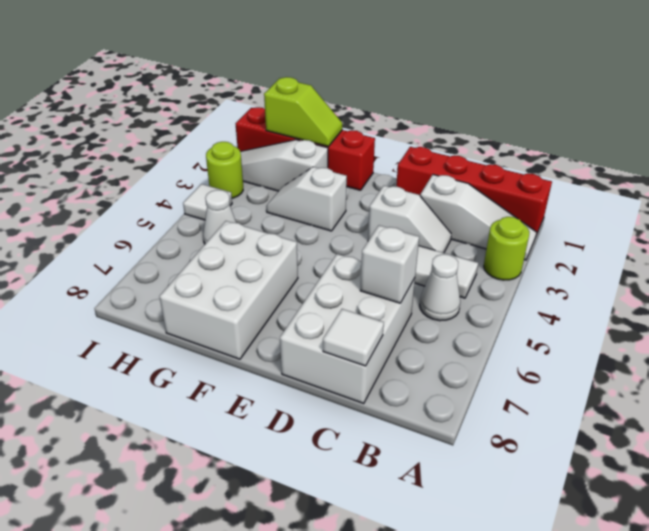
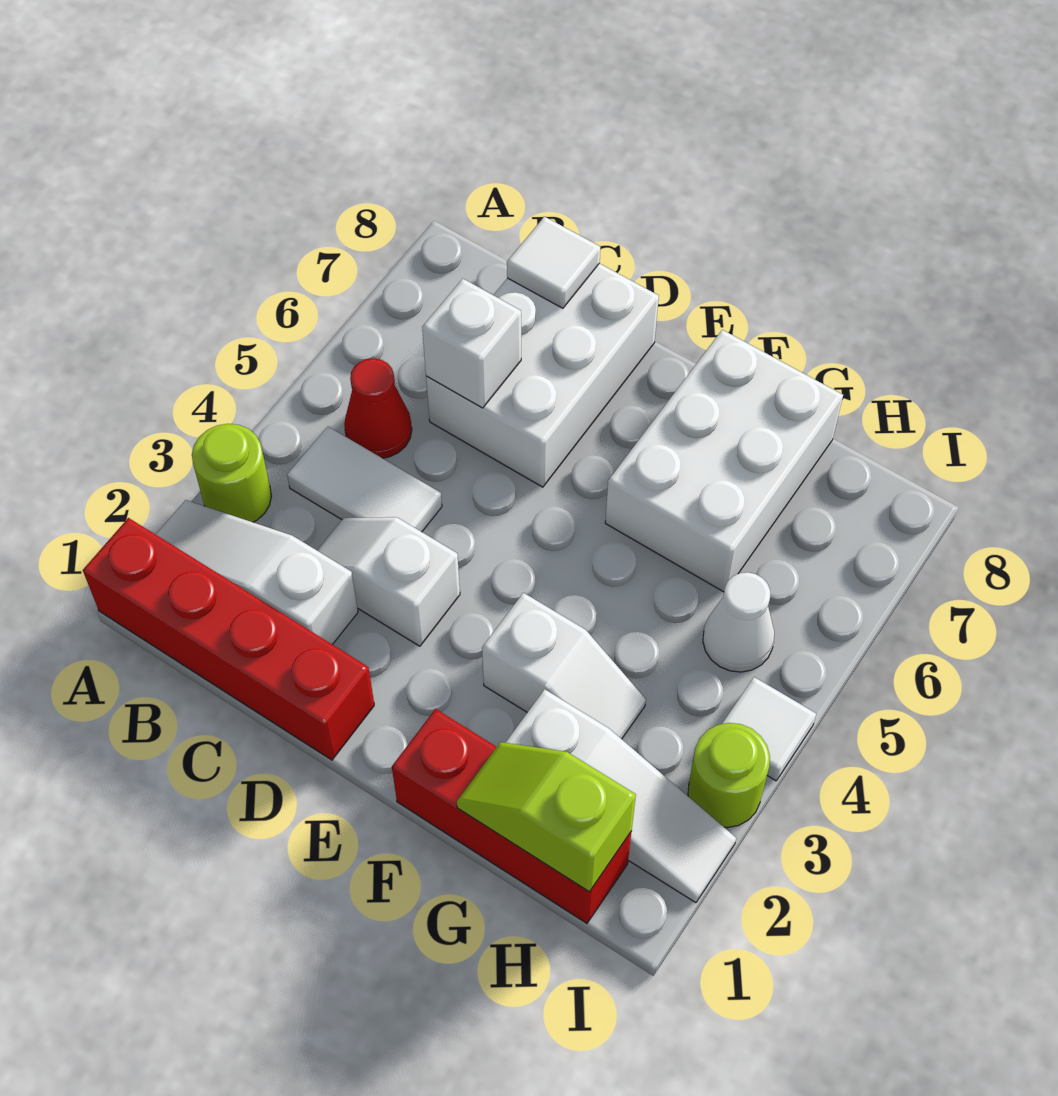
white 1x1 cone [420,254,460,321] -> red 1x1 cone [344,358,412,458]
red 1x4 brick [235,107,375,190] -> red 1x3 brick [392,709,632,923]

